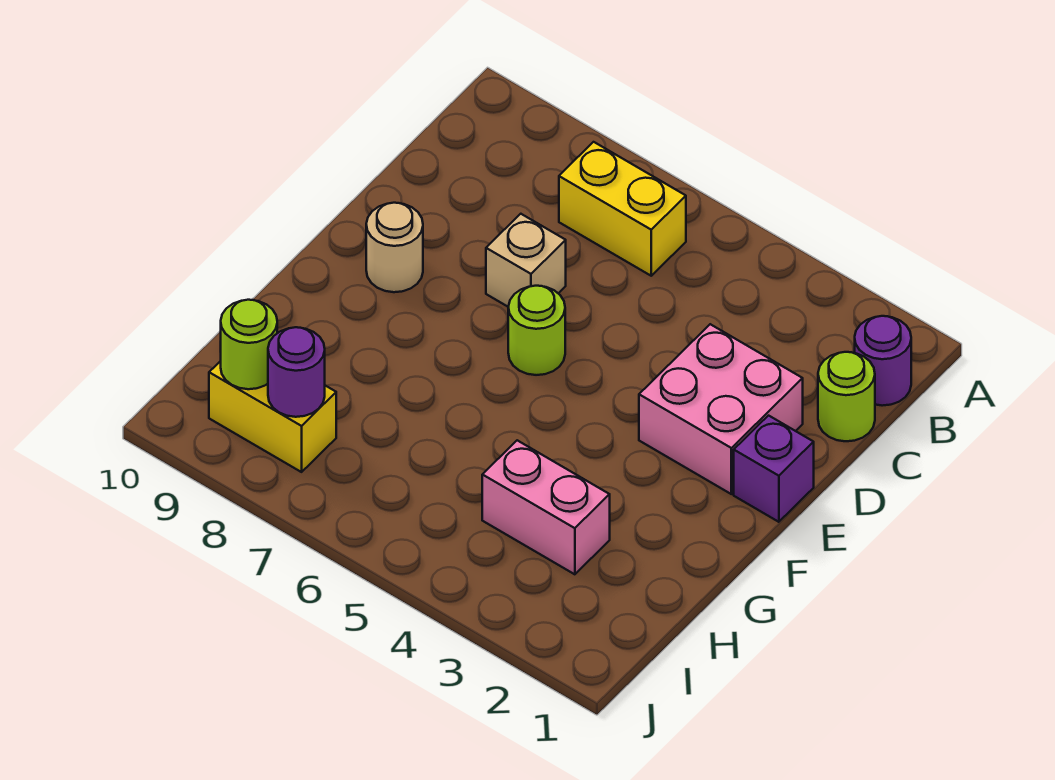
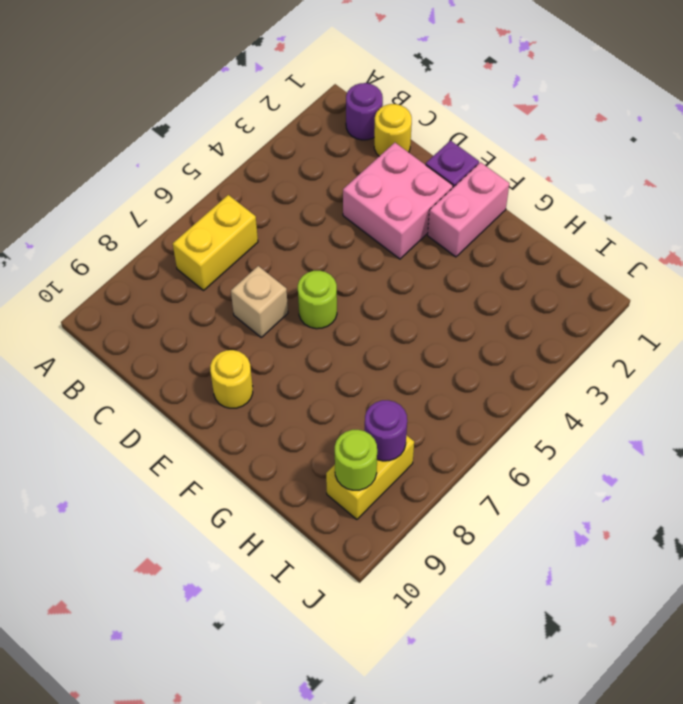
lime 1x1 round brick [818,352,875,441] -> yellow 1x1 round brick [374,104,412,156]
tan 1x1 round brick [366,203,423,292] -> yellow 1x1 round brick [210,350,253,408]
pink 1x2 brick [482,440,610,574] -> pink 1x2 brick moved to [428,162,509,257]

